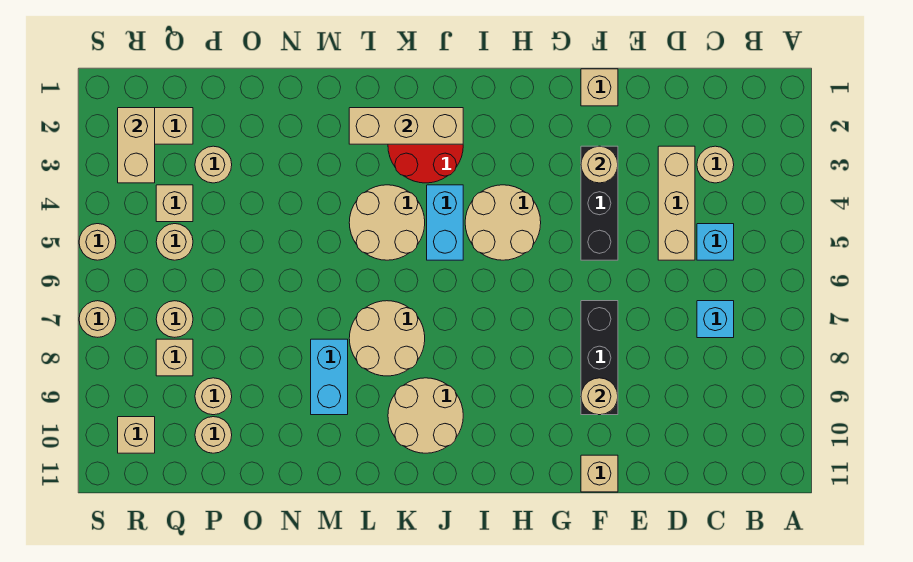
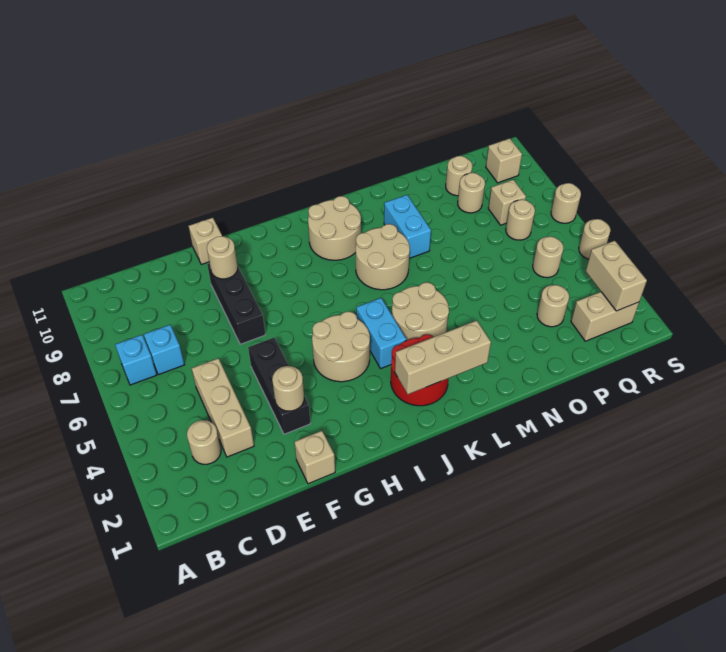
cyan 1x1 brick [697,224,734,260] -> cyan 1x1 brick moved to [115,335,157,385]
tan 1x1 brick [156,185,193,222] -> none

